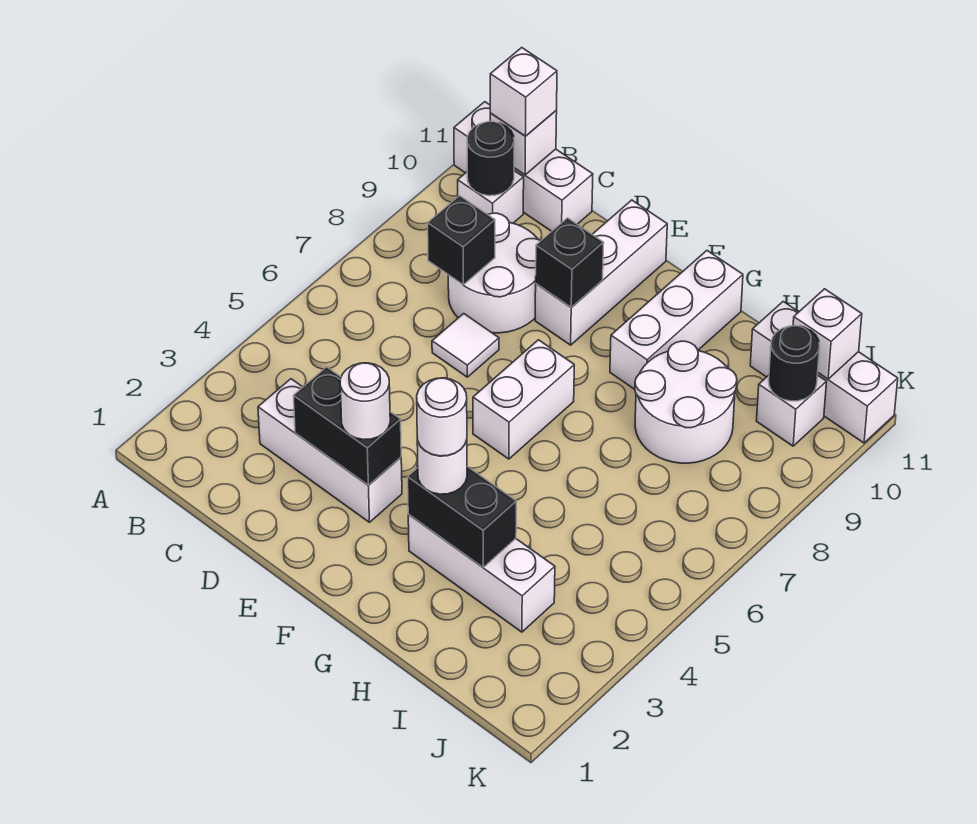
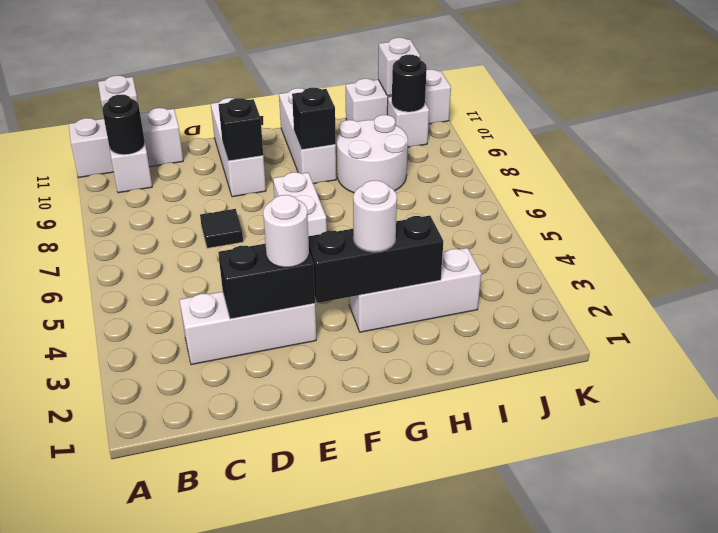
white 1x1 brick [490,48,557,136] -> none
white 2x2 round brick [448,213,540,333] -> none
black 1x1 brick [428,196,495,285] -> black 1x1 brick moved to [292,88,336,150]
white 1x1 tile [432,314,499,377] -> black 1x1 tile [200,209,243,248]
black 1x2 brick [408,466,516,567] -> black 1x3 brick [308,216,443,303]
white 1x1 round brick [417,378,467,456] -> none

